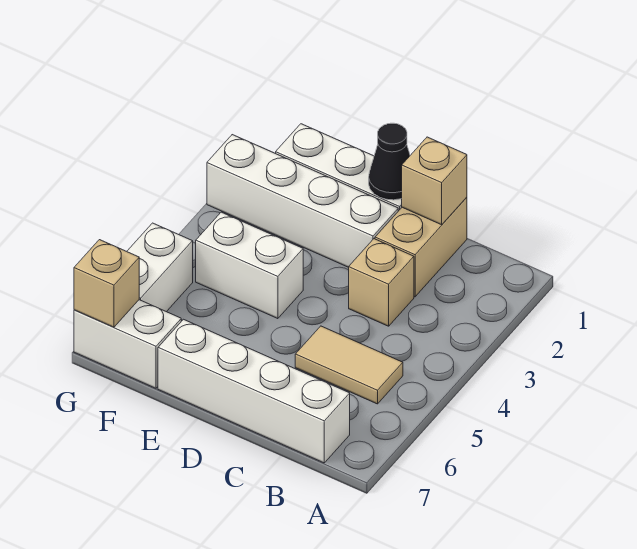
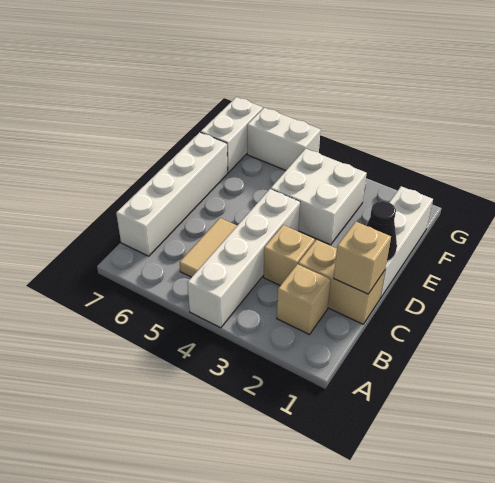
white 1x4 brick [207,135,398,267] -> white 1x4 brick moved to [187,189,300,328]
white 1x2 brick [196,212,303,319] -> white 2x2 brick [271,149,367,245]
tan 1x1 brick [74,240,139,327] -> tan 1x1 brick moved to [277,264,331,335]

